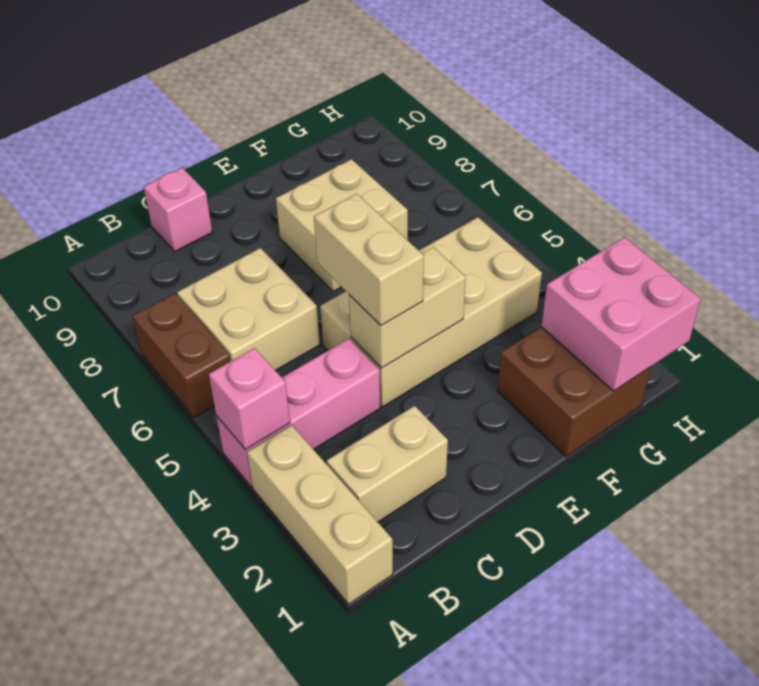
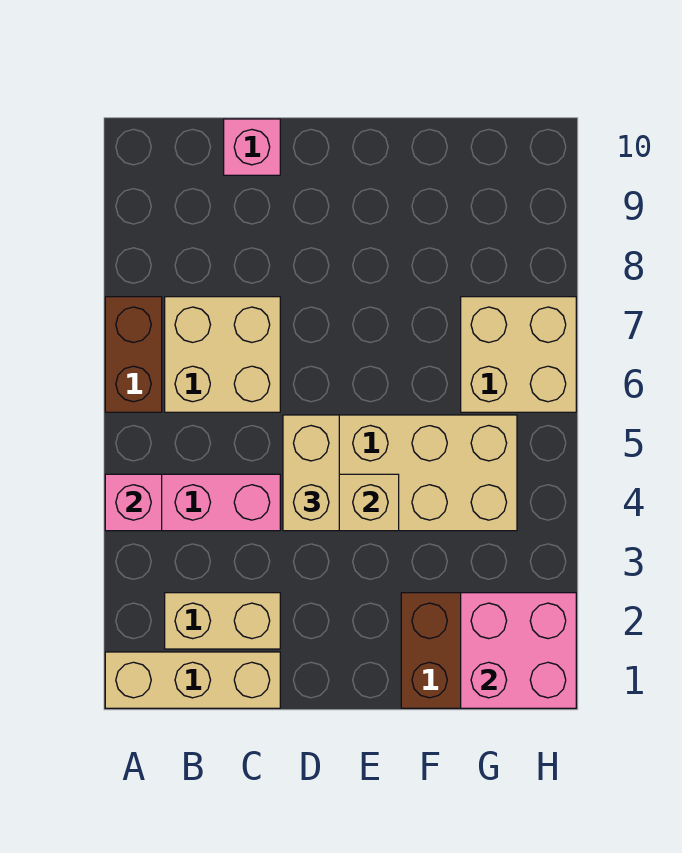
tan 1x3 brick [247,425,393,604] -> tan 1x3 brick turned to [105,652,280,708]
tan 2x2 brick [276,159,408,292] -> tan 2x2 brick moved to [461,297,576,412]

